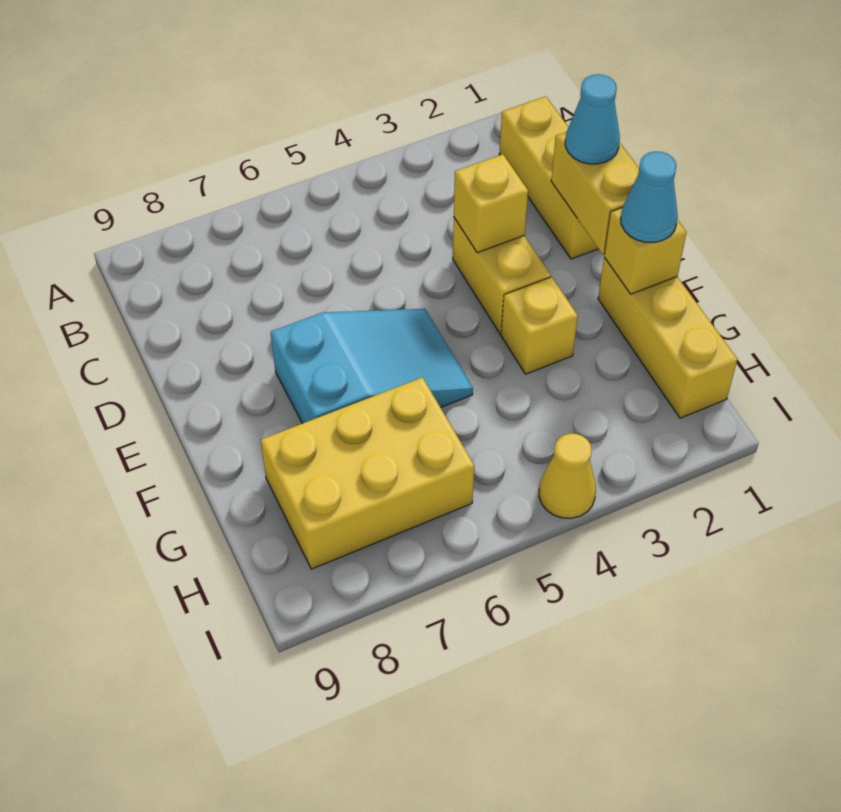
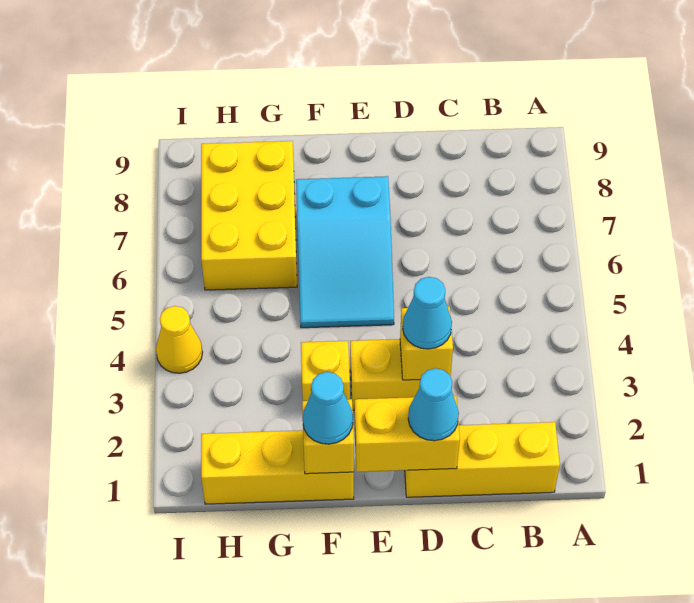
none -> cyan 1x1 cone [403,277,452,349]

